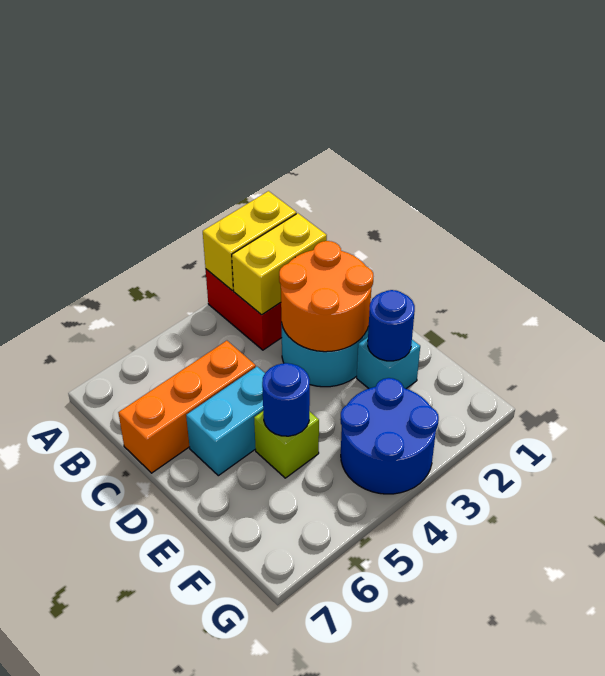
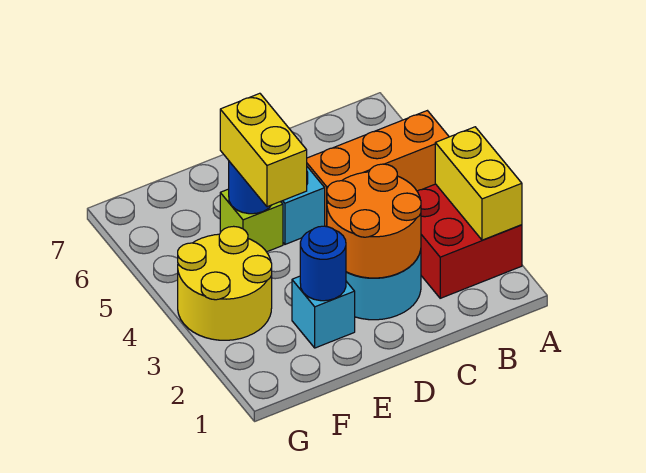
yellow 1x2 brick [232,213,327,315] -> yellow 1x2 brick moved to [220,93,307,207]
orange 1x3 brick [118,341,256,473] -> orange 1x3 brick turned to [307,111,449,227]
blue 2x2 round brick [340,378,439,494] -> yellow 2x2 round brick [178,226,272,340]

